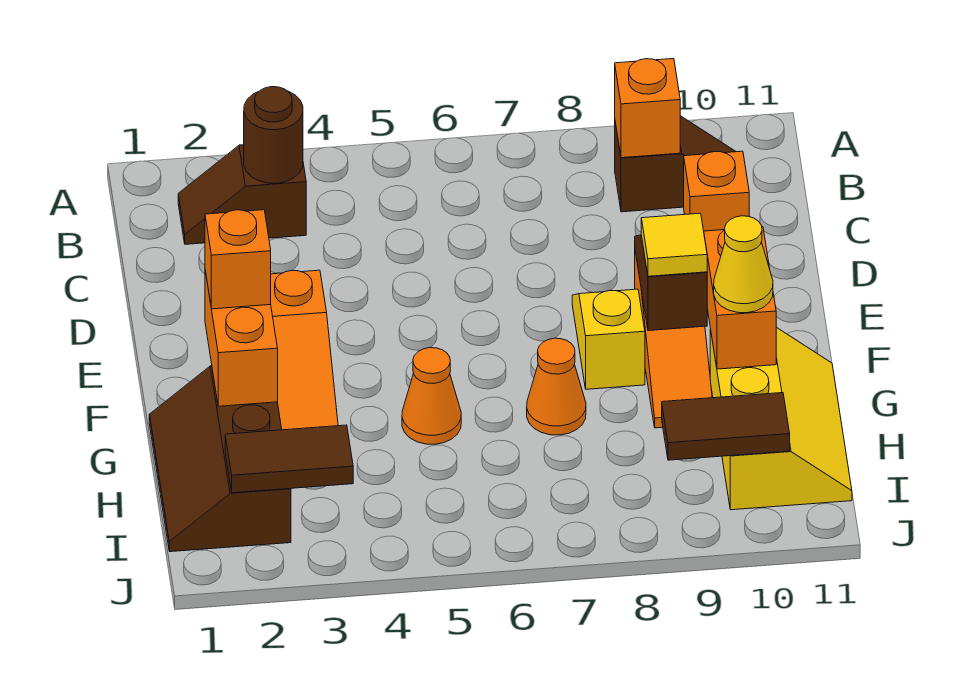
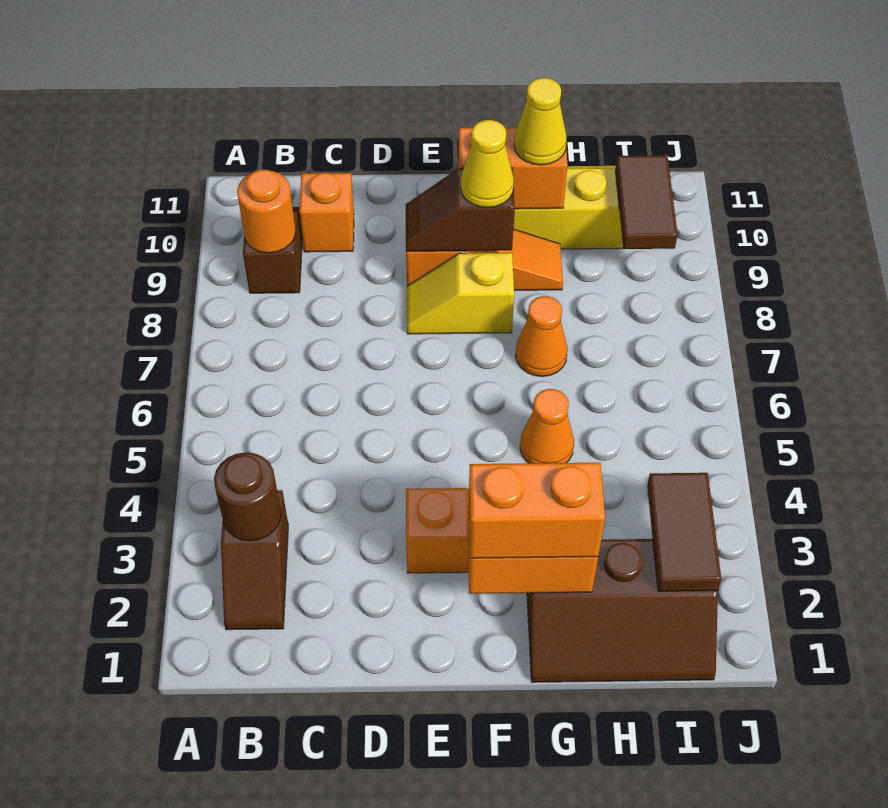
orange 1x1 brick [615,59,680,158] -> orange 1x1 round brick [237,170,296,253]
orange 1x1 brick [205,210,271,309] -> orange 1x2 brick [469,463,605,558]
yellow 1x1 tile [641,213,707,276] -> yellow 1x1 cone [460,120,514,208]

